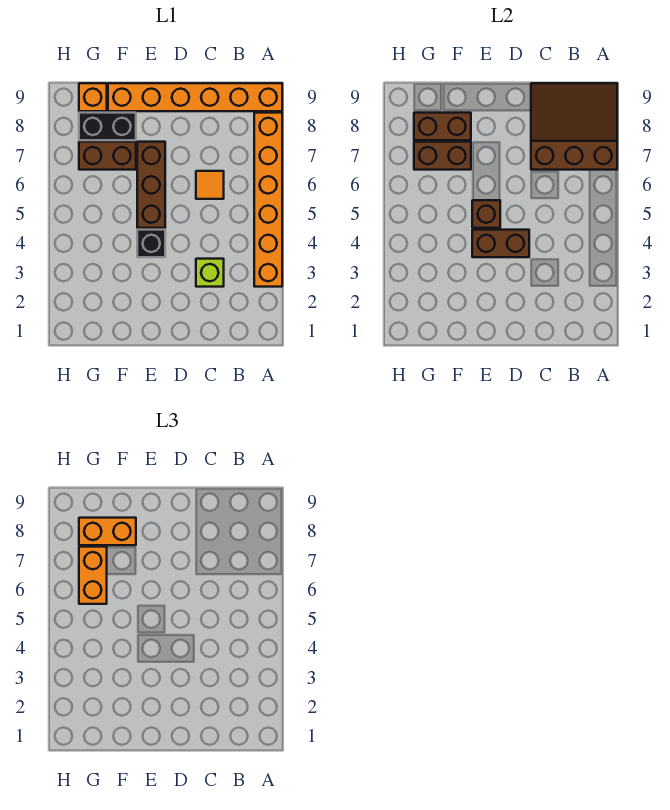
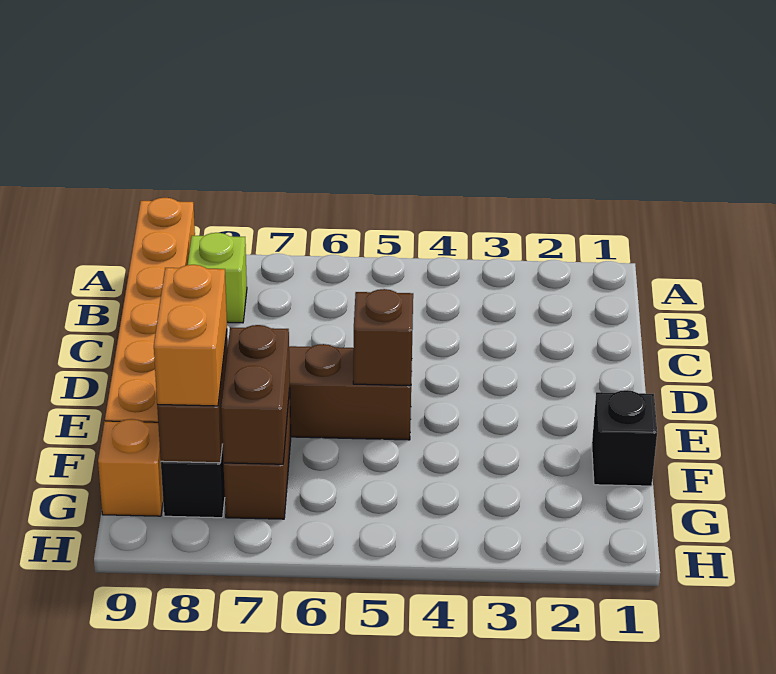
orange 1x6 brick [254,113,282,287] -> none
brown 3x3 slope [531,83,617,170] -> none
lime 1x1 brick [196,259,224,287] -> lime 1x1 brick moved to [188,233,247,323]
orange 1x1 tile [196,171,224,199] -> none
brown 1x2 brick [472,230,529,257] -> none
black 1x1 brick [137,230,165,257] -> black 1x1 brick moved to [592,390,657,486]
orange 1x2 brick [79,547,107,604] -> none

